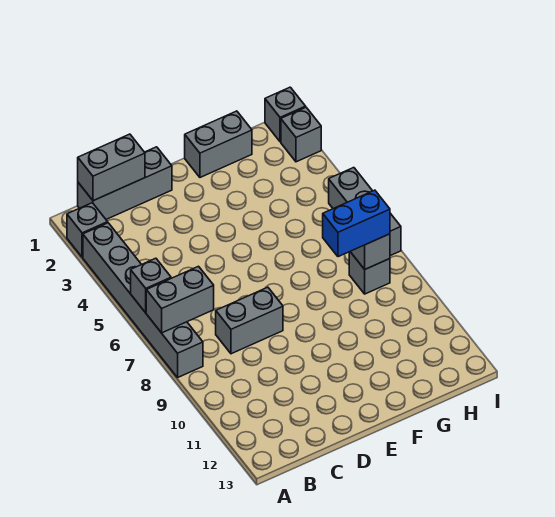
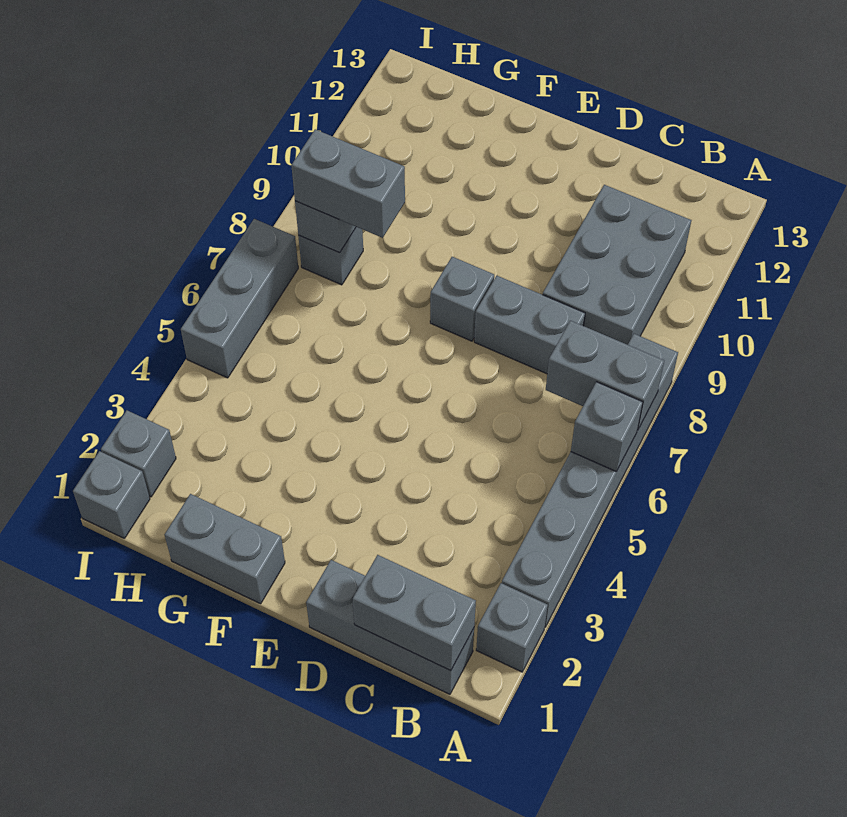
none -> grey 2x3 brick [543,185,691,345]
none -> grey 1x1 brick [430,257,494,341]
blue 1x2 brick [323,190,390,257] -> grey 1x2 brick [291,129,405,238]

